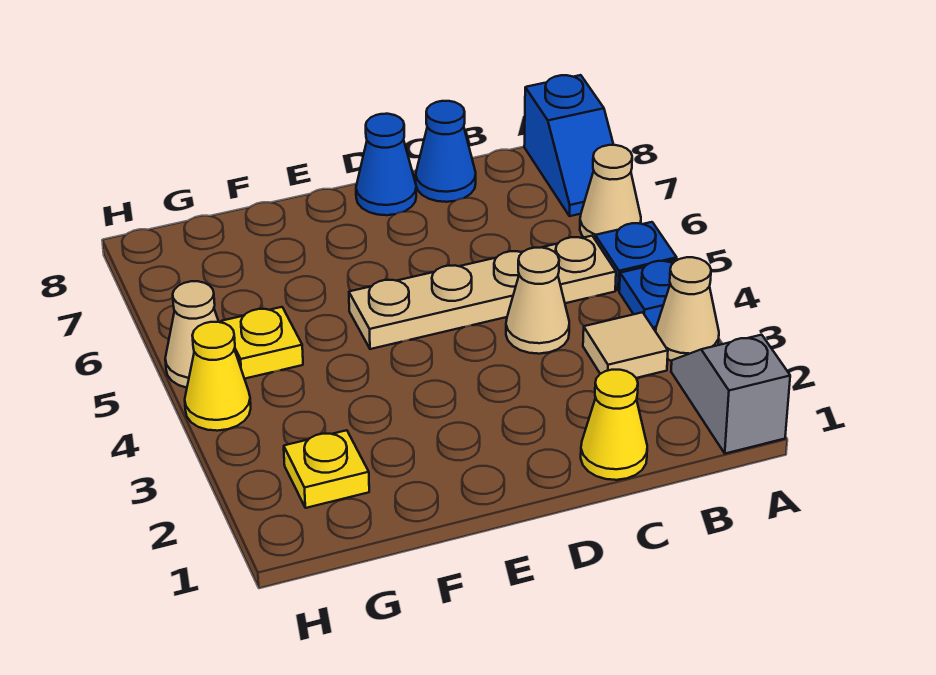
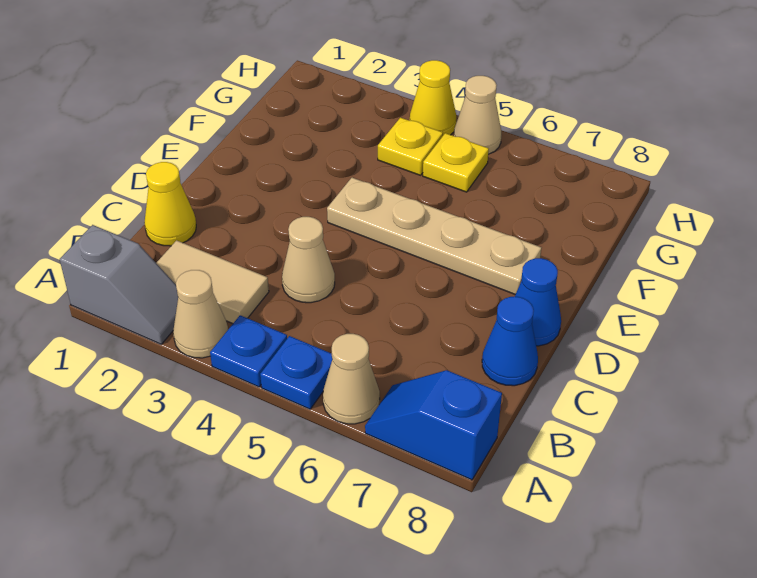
tan 1x1 tile [583,312,668,378] -> tan 1x2 tile [156,240,269,324]
tan 1x4 plate [349,236,616,349] -> tan 1x4 plate turned to [327,178,541,295]
yellow 1x1 plate [284,430,369,508] -> yellow 1x1 plate moved to [378,118,443,175]

